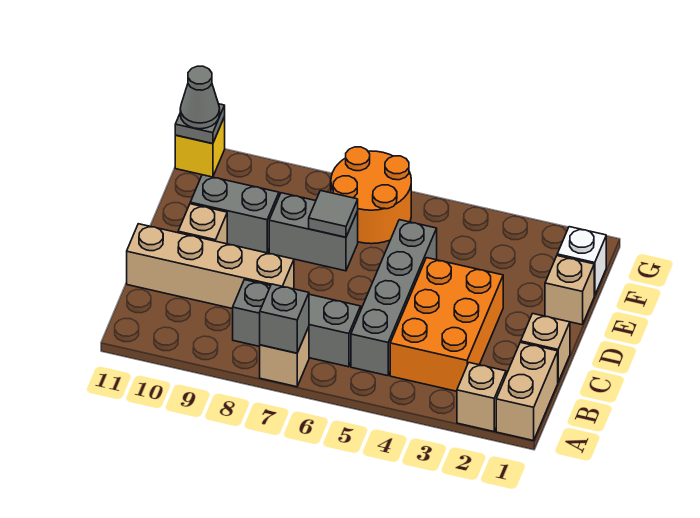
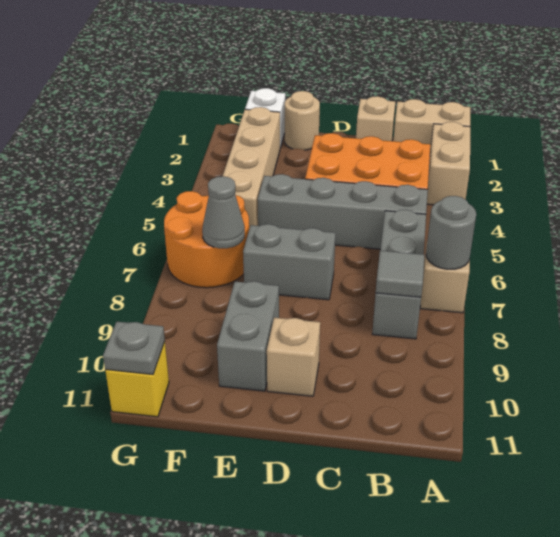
tan 1x1 brick [457,363,506,432] -> tan 1x2 brick [427,122,470,205]
grey 1x1 brick [260,284,309,353] -> grey 1x1 round brick [426,196,476,269]
tan 1x4 brick [127,224,294,309] -> tan 1x4 brick moved to [223,107,280,228]
tan 1x1 brick [545,256,594,325] -> tan 1x1 round brick [285,91,320,150]
grey 1x2 brick [269,193,358,271] -> grey 1x2 brick turned to [243,224,336,300]
grey 1x1 tile [309,191,358,237] -> grey 1x1 tile moved to [376,251,424,297]
grey 1x1 cone [180,66,220,129] -> grey 1x1 cone moved to [202,176,245,248]

